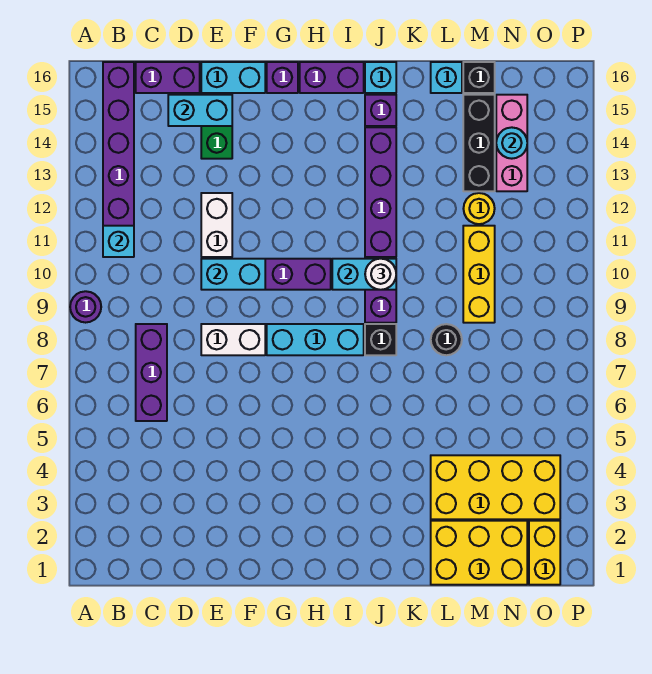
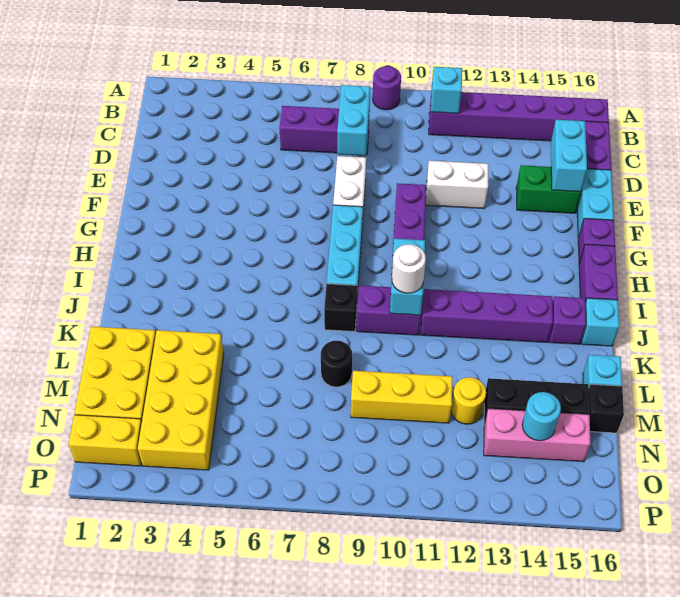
cyan 1x2 brick [201,259,265,290] -> cyan 1x2 brick moved to [337,85,370,156]

